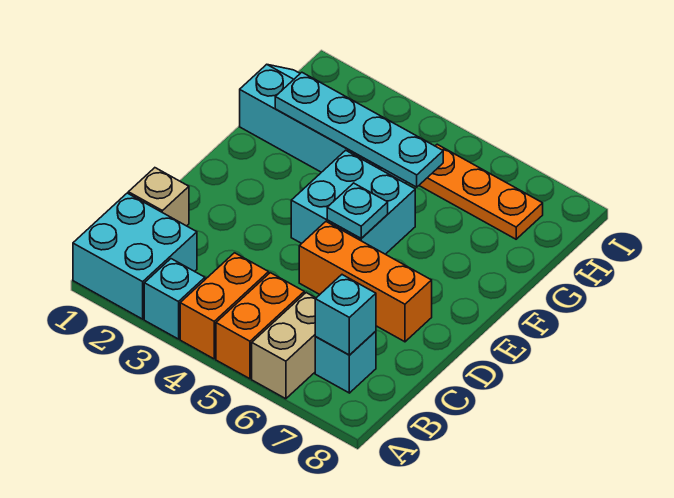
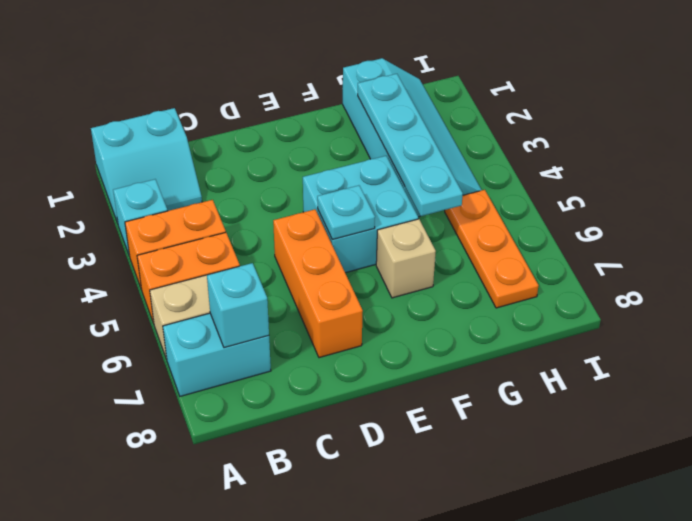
cyan 2x2 brick [73,193,197,319] -> cyan 2x2 slope [91,108,202,223]
cyan 1x1 brick [315,331,376,393] -> cyan 1x2 brick [163,313,271,396]
tan 1x1 brick [128,168,189,226] -> tan 1x1 brick moved to [376,219,436,298]

